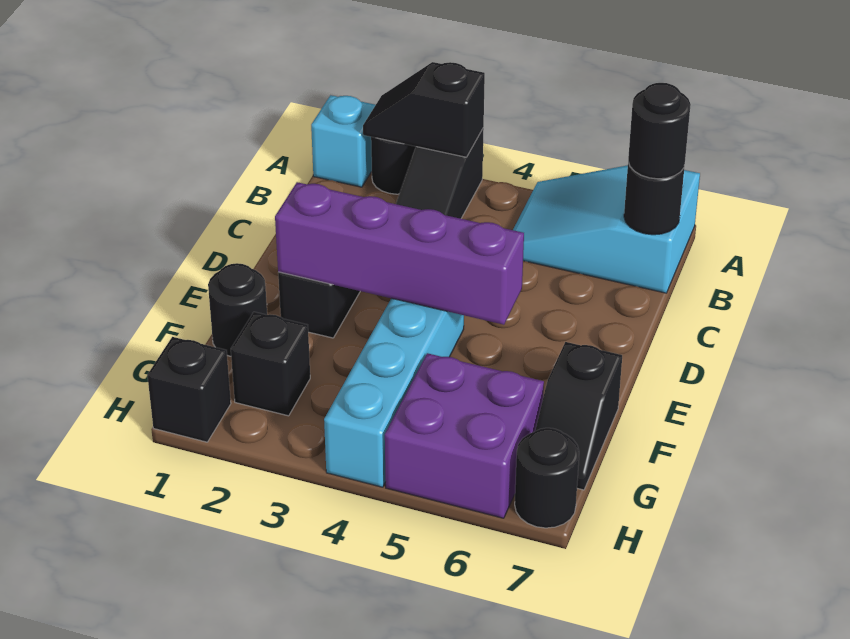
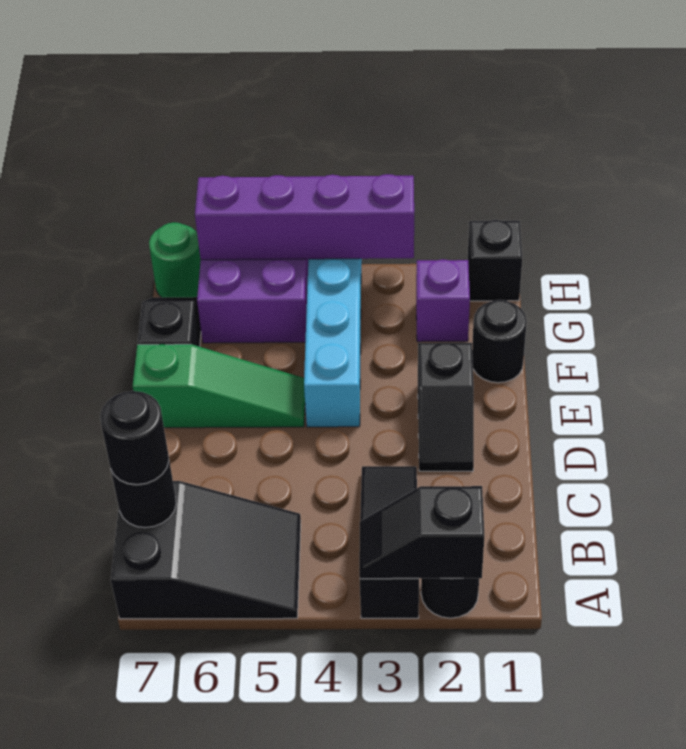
cyan 1x1 brick [311,95,375,187] -> none
black 1x2 slope [363,62,485,157] -> black 1x2 slope turned to [359,486,485,579]
cyan 2x3 slope [513,165,700,293] -> black 2x3 slope [111,481,301,619]
purple 1x4 brick [275,182,524,325] -> purple 1x4 brick moved to [195,174,414,260]
none -> green 1x3 slope [133,344,305,428]
black 1x1 brick [231,312,310,416] -> purple 1x1 brick [416,259,470,342]
black 1x1 round brick [515,428,579,528] -> green 1x1 round brick [149,222,201,297]

